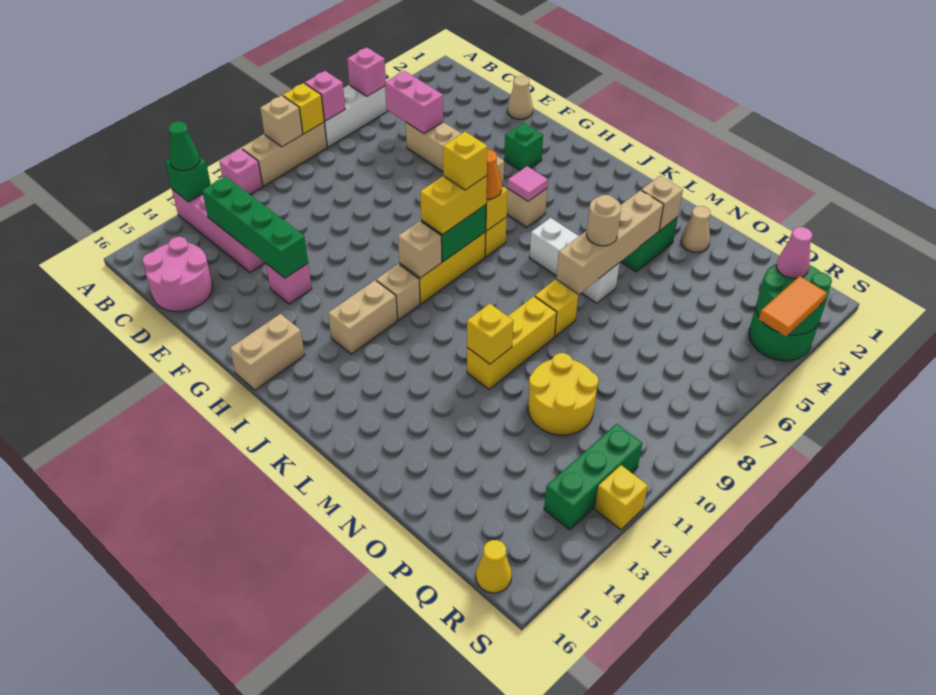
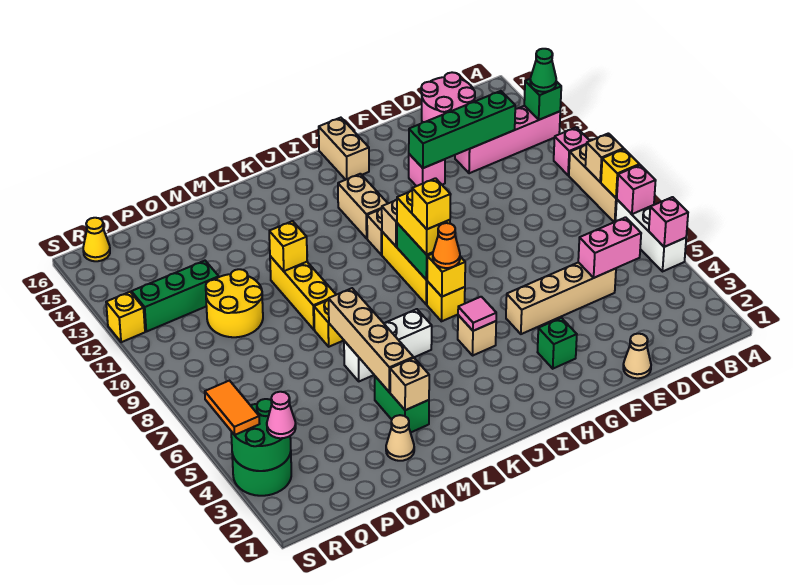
tan 1x1 round brick [587,195,621,246] -> none
green 1x3 brick [544,424,643,530] -> green 1x3 brick turned to [131,261,219,332]

